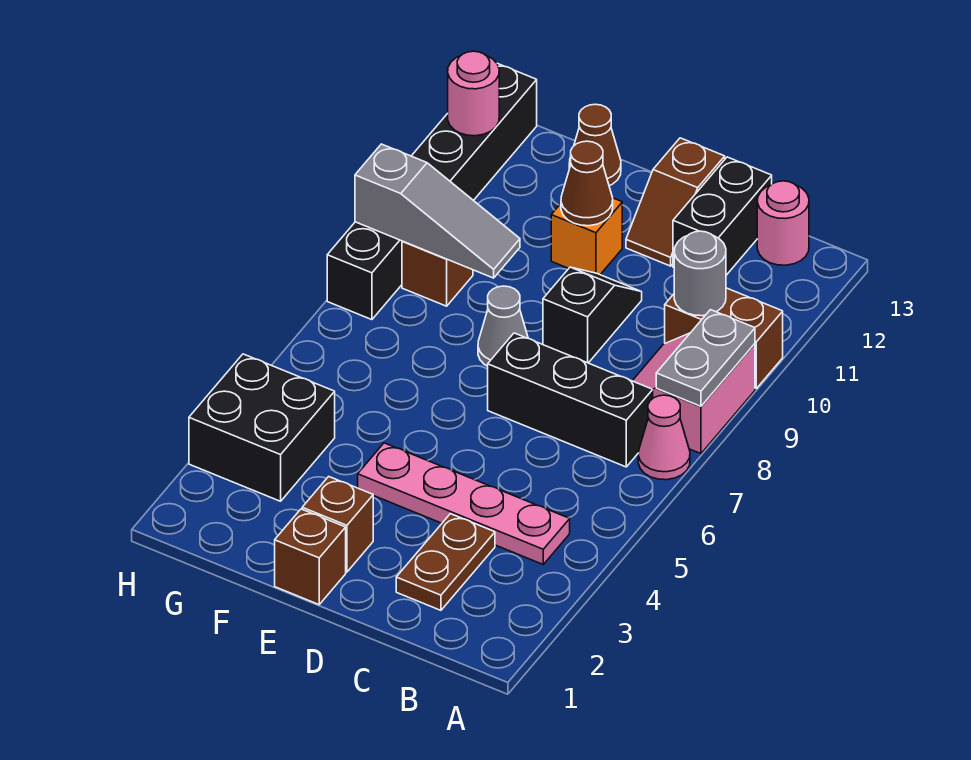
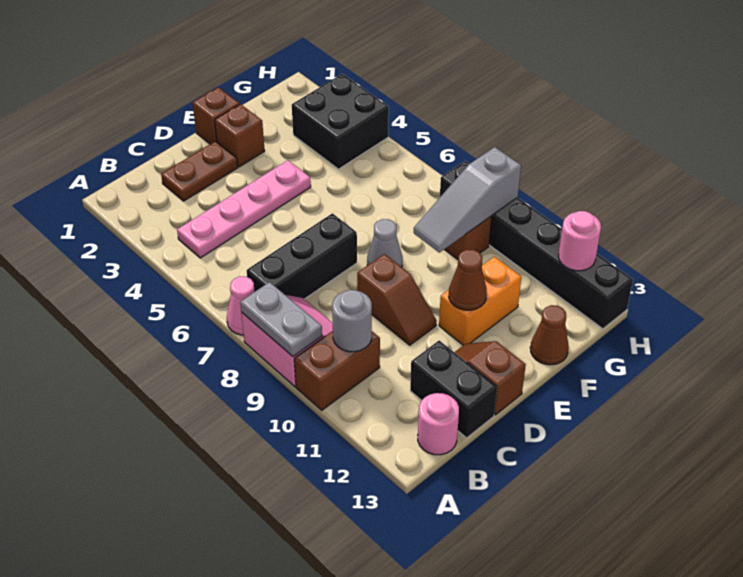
brown 1x2 plate [396,514,495,610] -> brown 1x2 plate turned to [161,141,238,201]
black 1x2 slope [543,267,642,363] -> brown 1x2 slope [357,254,437,345]
orange 1x1 brick [551,198,622,274] -> orange 1x2 brick [439,257,521,345]

